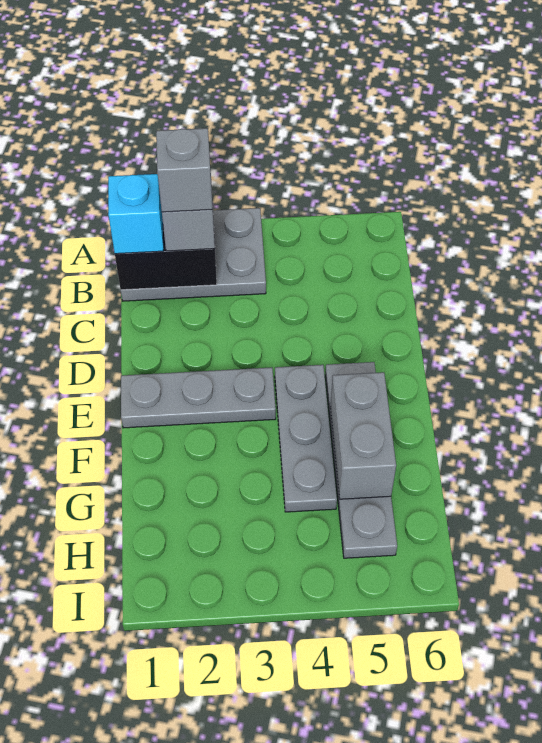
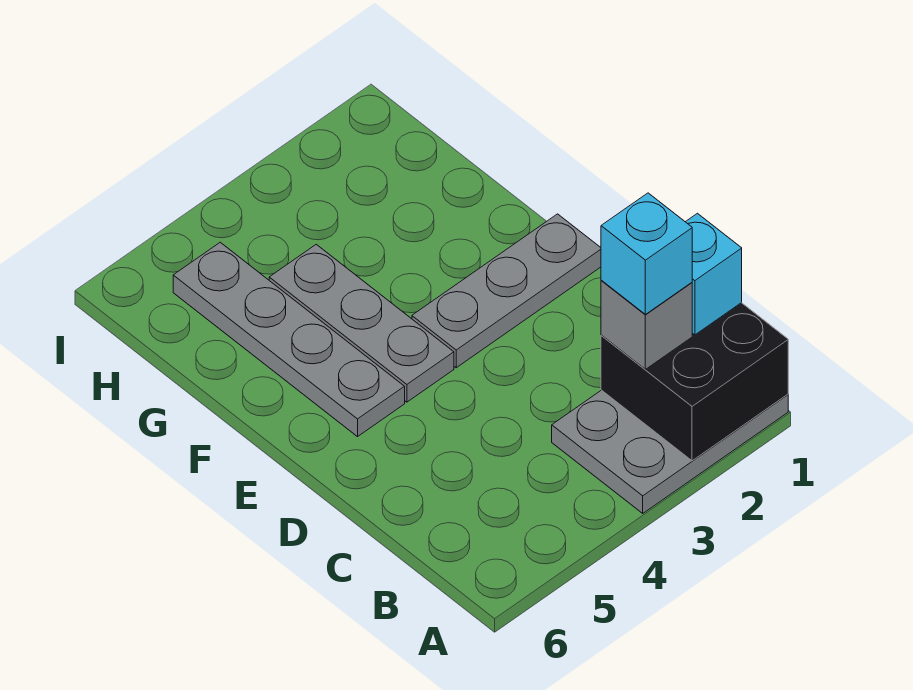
grey 1x1 brick [156,128,212,212] -> cyan 1x1 brick [601,193,692,314]
grey 1x2 brick [330,372,396,499] -> none

